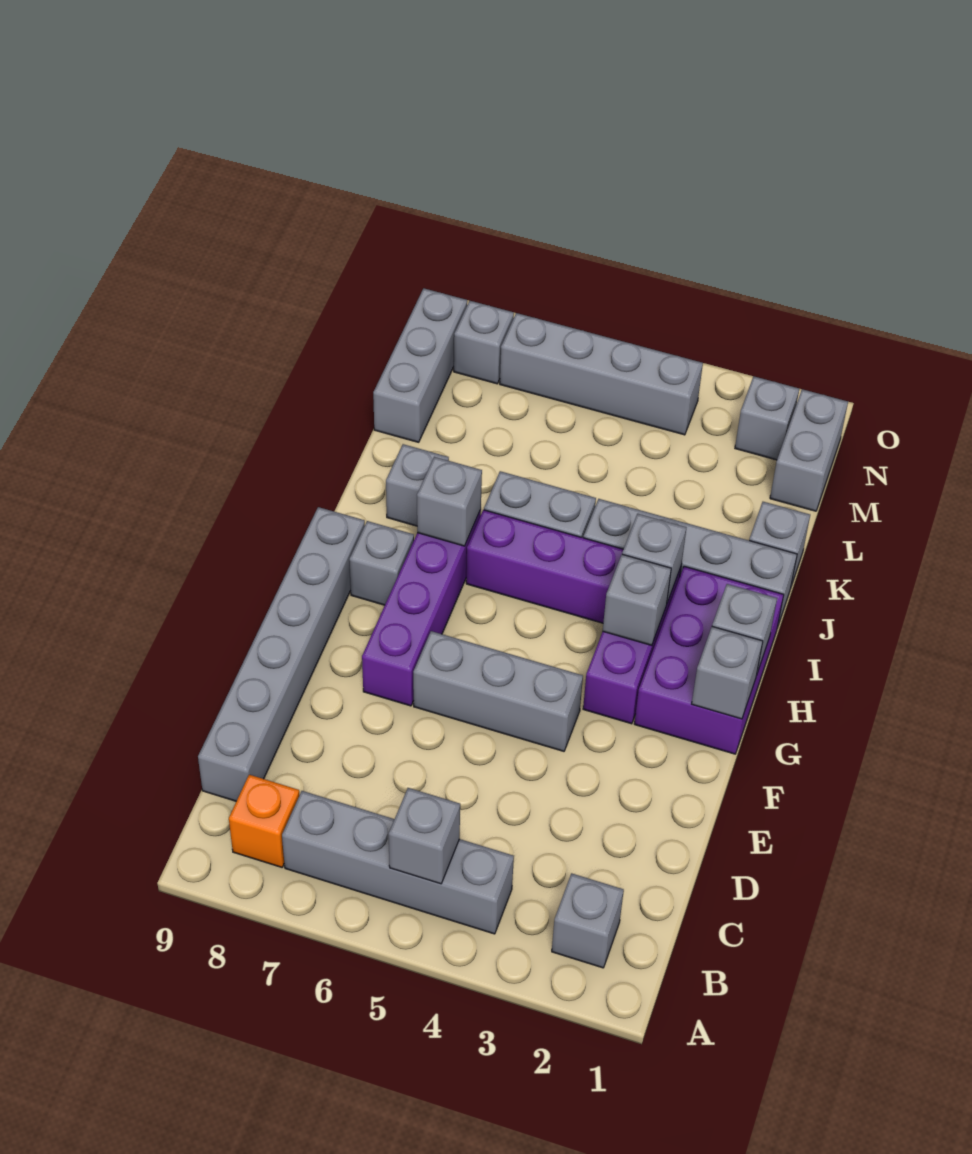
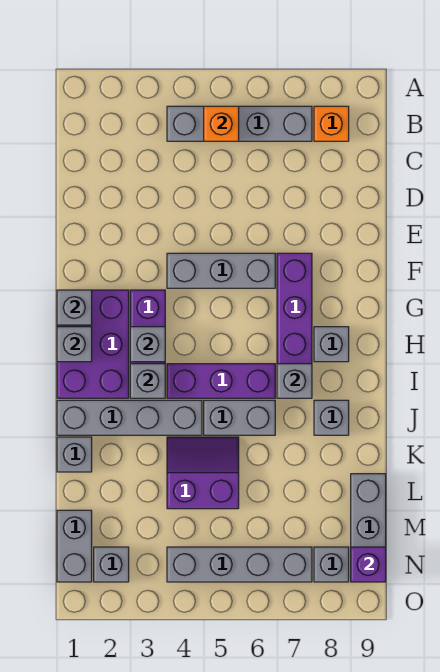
grey 1x1 brick [552,873,624,968] -> none
grey 1x1 brick [389,788,460,884] -> orange 1x1 brick [204,106,239,141]
grey 1x6 brick [198,507,365,801] -> none
none -> purple 2x2 slope [167,437,239,509]
none -> purple 1x1 brick [351,547,386,582]

